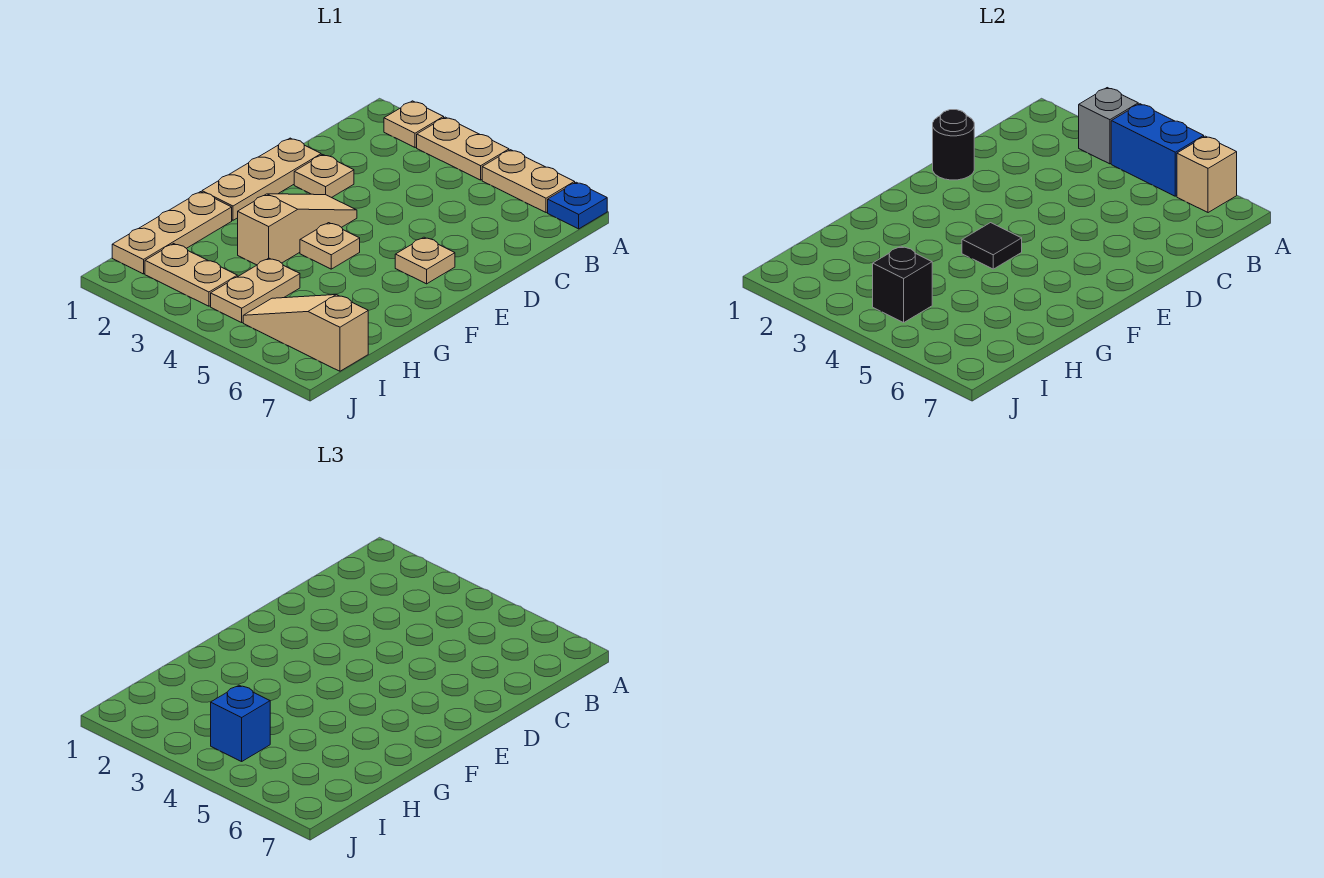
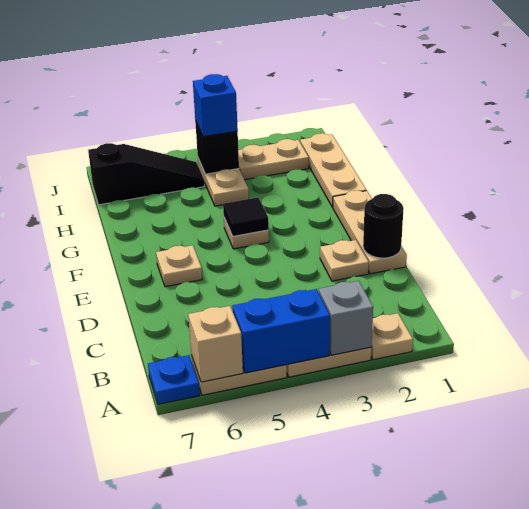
tan 1x3 slope [238,194,357,265] -> none
tan 1x3 slope [243,295,368,371] -> black 1x3 slope [88,143,204,205]

